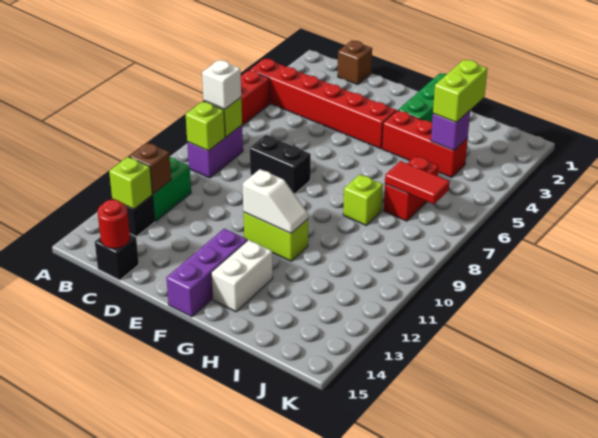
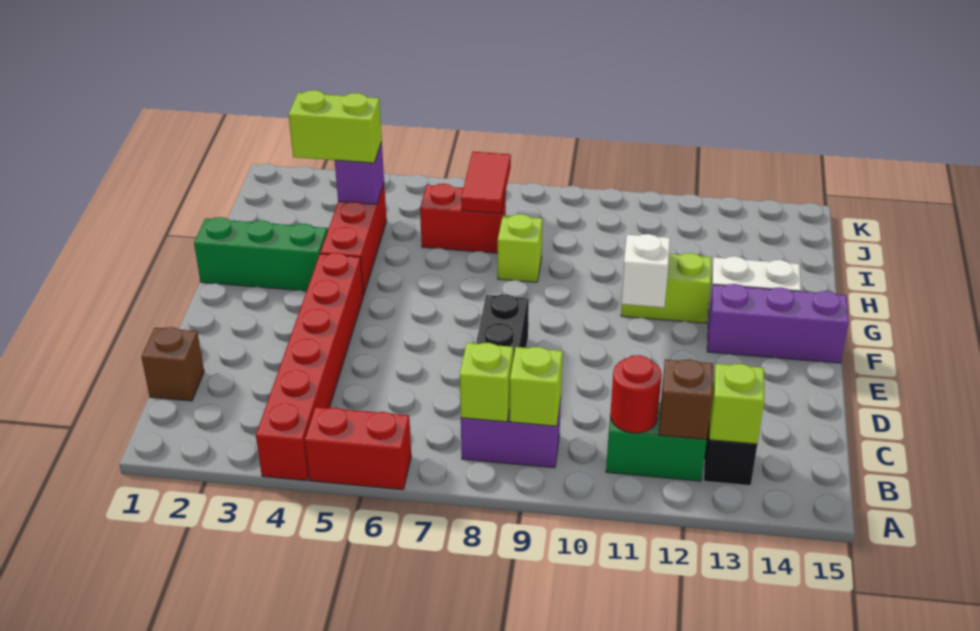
white 1x1 brick [202,60,241,109] -> none
black 1x1 brick [95,234,139,280] -> none
red 1x1 round brick [98,199,130,249] -> red 1x1 round brick moved to [610,355,662,433]
lime 1x2 brick [243,212,308,261] -> lime 1x2 brick turned to [621,253,711,323]

